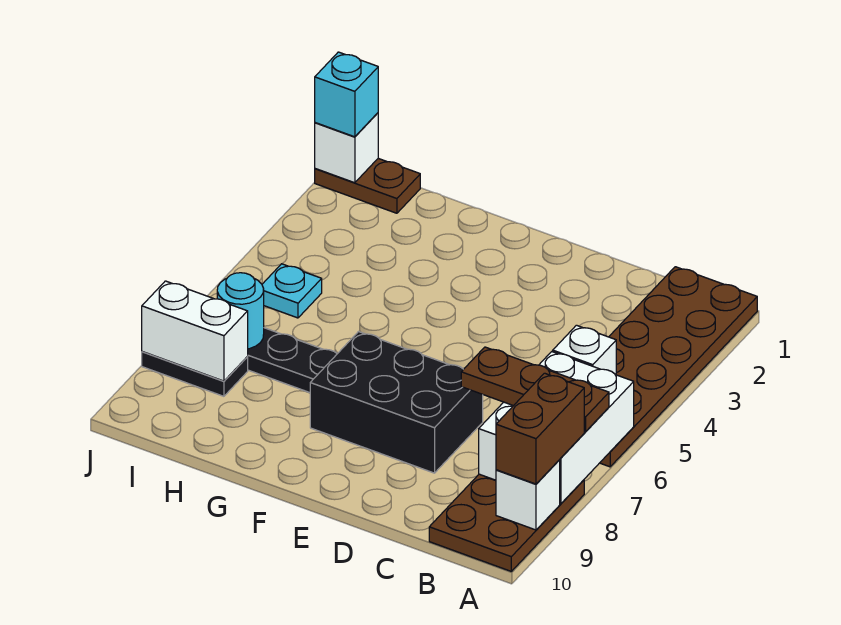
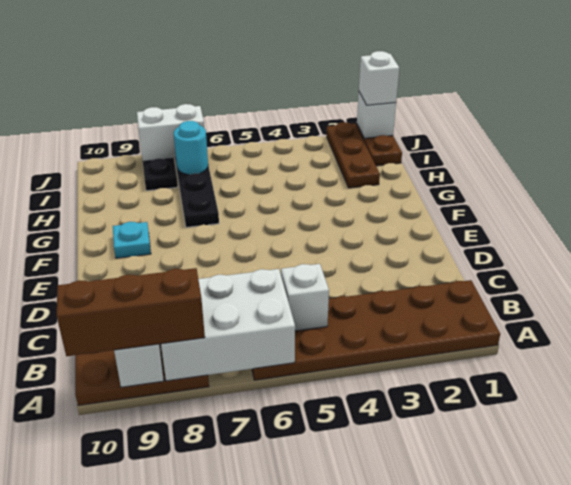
brown 1x3 plate [461,347,609,432] -> brown 1x3 plate moved to [326,122,380,188]
brown 1x2 brick [496,373,584,484] -> brown 1x3 brick [57,268,205,356]
black 2x3 brick [310,332,483,473] -> none
cyan 1x1 plate [262,264,322,318] -> cyan 1x1 plate moved to [113,222,151,258]
white 1x2 brick [142,281,248,381] -> white 1x2 brick turned to [137,104,204,161]
cyan 1x1 brick [315,52,378,137] -> white 1x1 brick [359,51,399,105]

